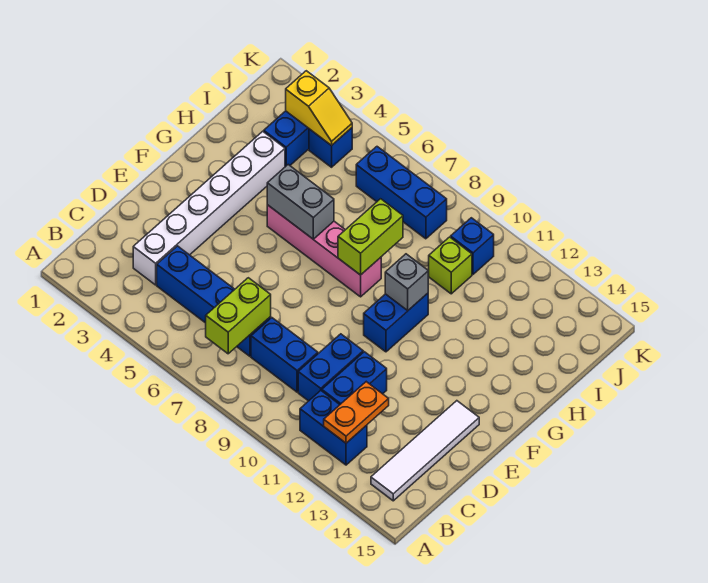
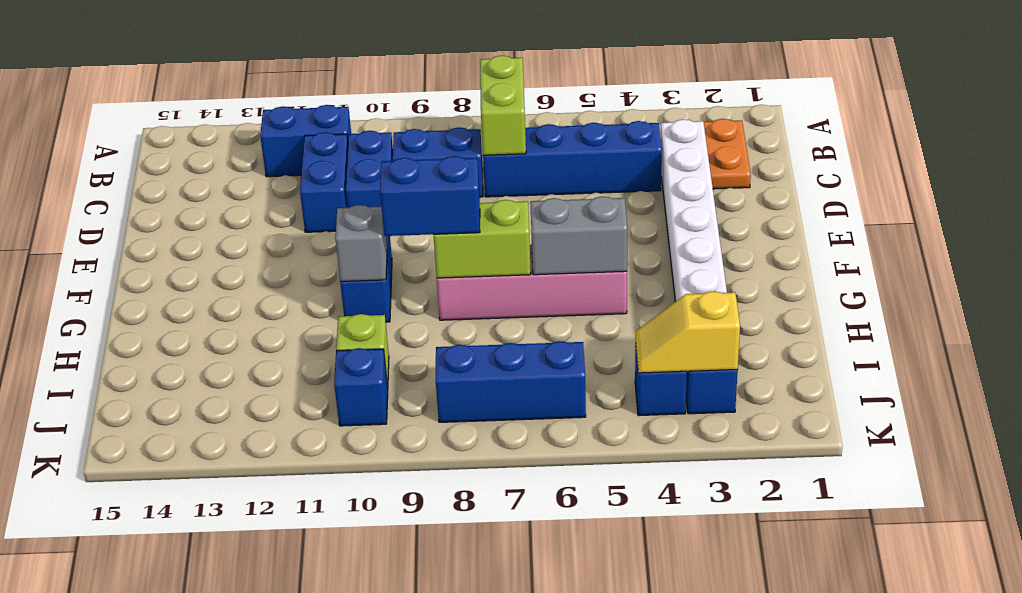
orange 1x2 plate [324,382,389,443] -> orange 1x2 plate moved to [704,119,751,189]
white 1x4 tile [371,401,479,501] -> none
lime 1x2 brick [338,199,403,275] -> lime 1x2 brick turned to [433,200,531,278]
none -> blue 1x2 brick [380,156,480,236]

